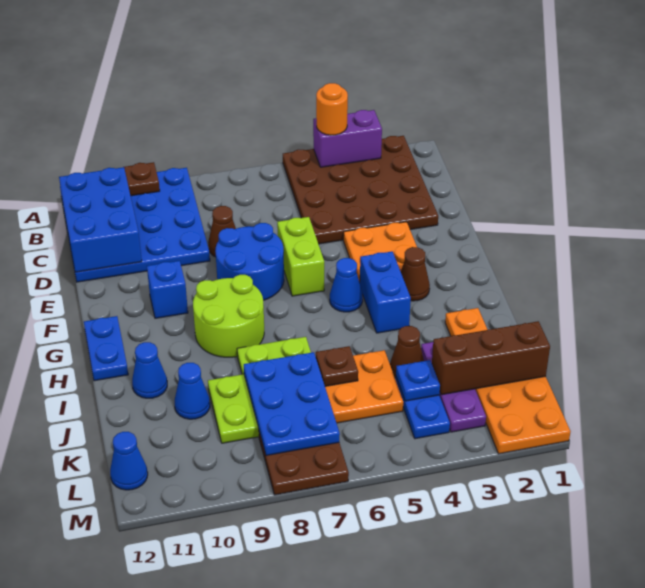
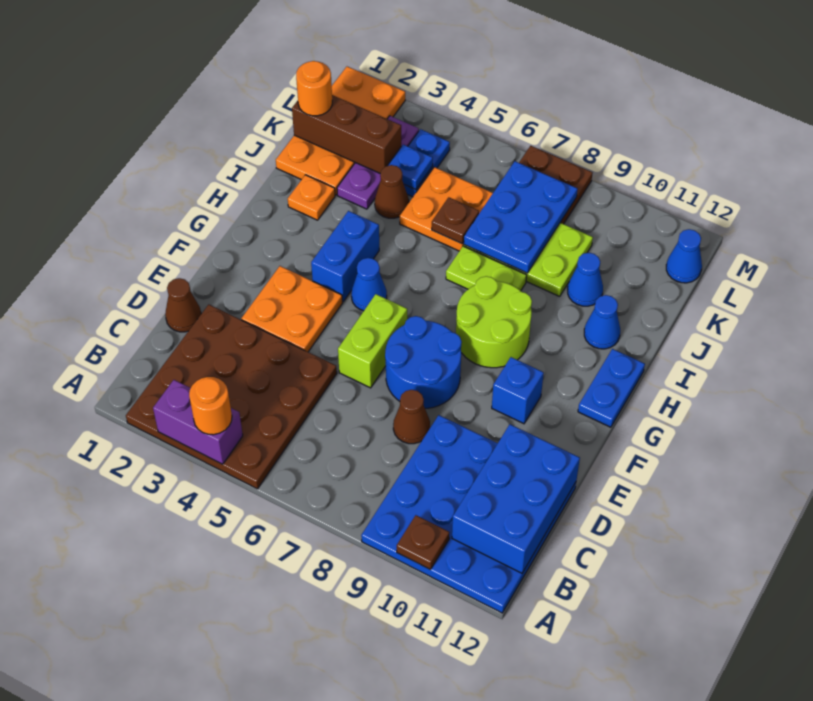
brown 1x1 cone [401,247,430,301] -> brown 1x1 cone moved to [165,278,201,332]
none -> orange 1x1 round brick [296,61,332,116]

